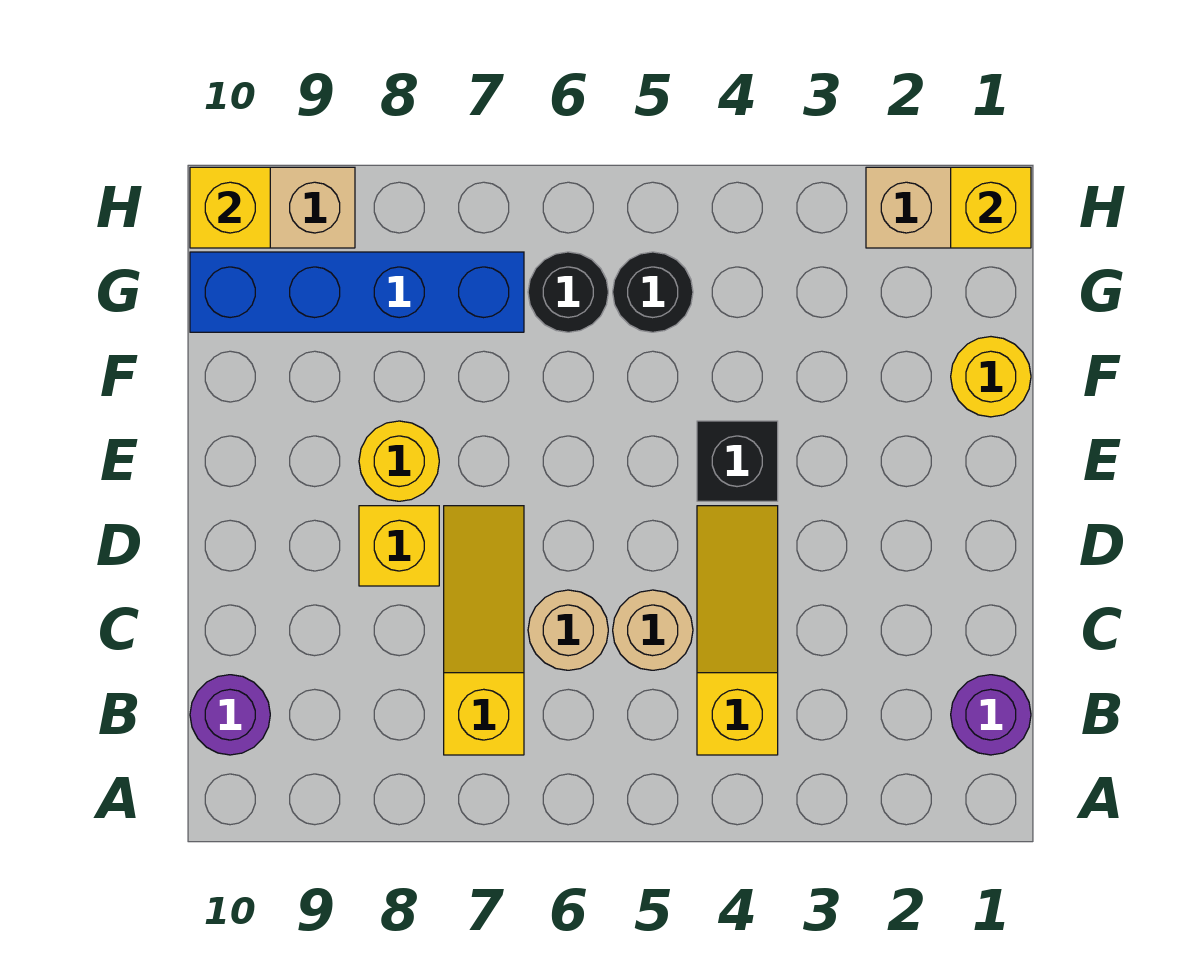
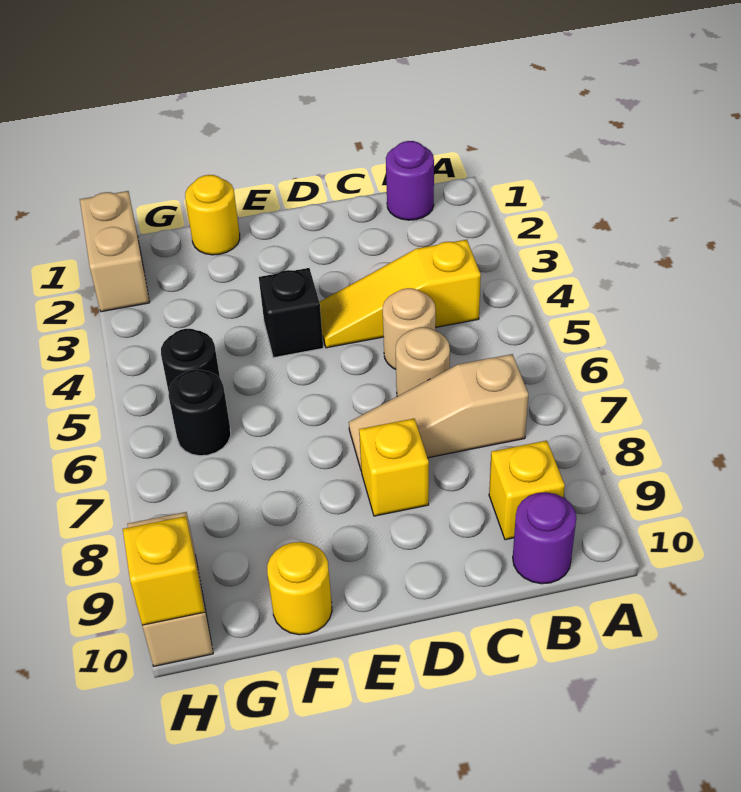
yellow 1x3 slope [444,506,524,755] -> tan 1x3 slope [349,354,529,469]
yellow 1x1 round brick [359,421,439,501] -> yellow 1x1 round brick moved to [267,542,332,635]
blue 1x4 brick [190,252,524,332] -> none
yellow 1x1 brick [951,167,1031,248] -> yellow 1x1 brick moved to [489,441,565,540]

